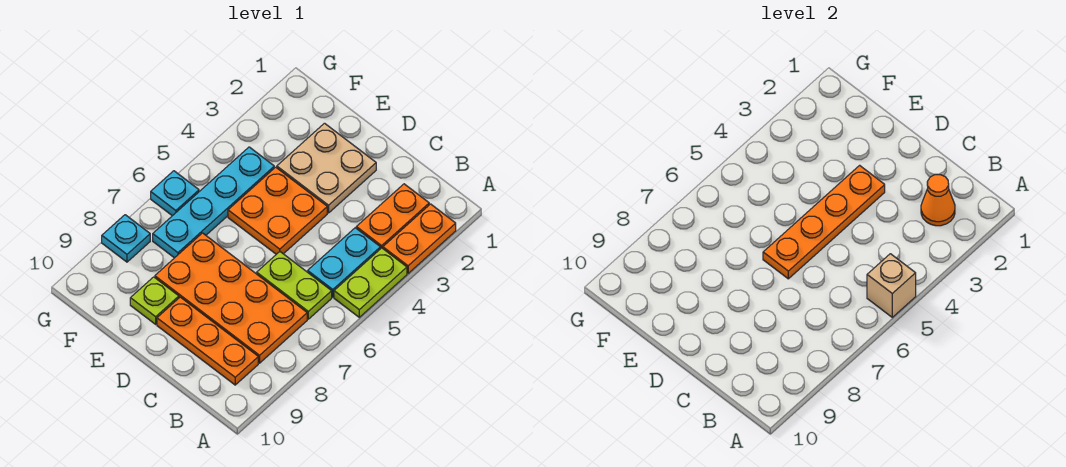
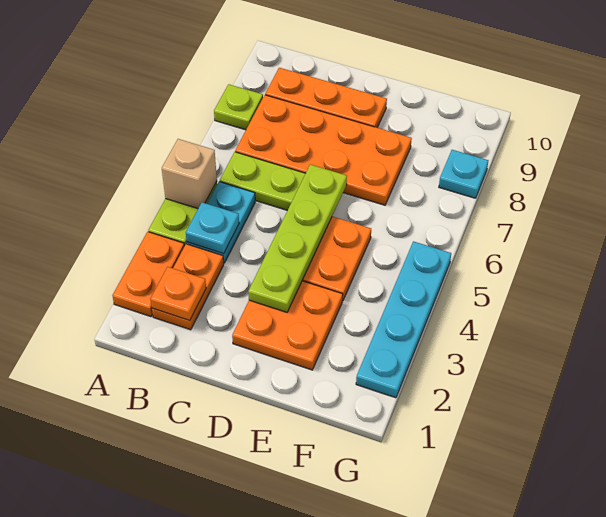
orange 1x1 cone [921,175,955,226] -> orange 1x1 plate [150,267,206,320]
tan 2x2 plate [277,123,376,213] -> orange 2x2 plate [232,281,343,370]
orange 1x4 plate [763,165,885,279] -> lime 1x4 plate [248,165,347,312]
lime 1x1 plate [130,277,179,324] -> lime 1x1 plate moved to [214,84,263,130]
cyan 1x4 plate [153,147,274,258] -> cyan 1x4 plate moved to [356,241,451,398]
cyan 1x1 plate [151,171,199,216] -> cyan 1x1 plate moved to [186,202,239,254]

